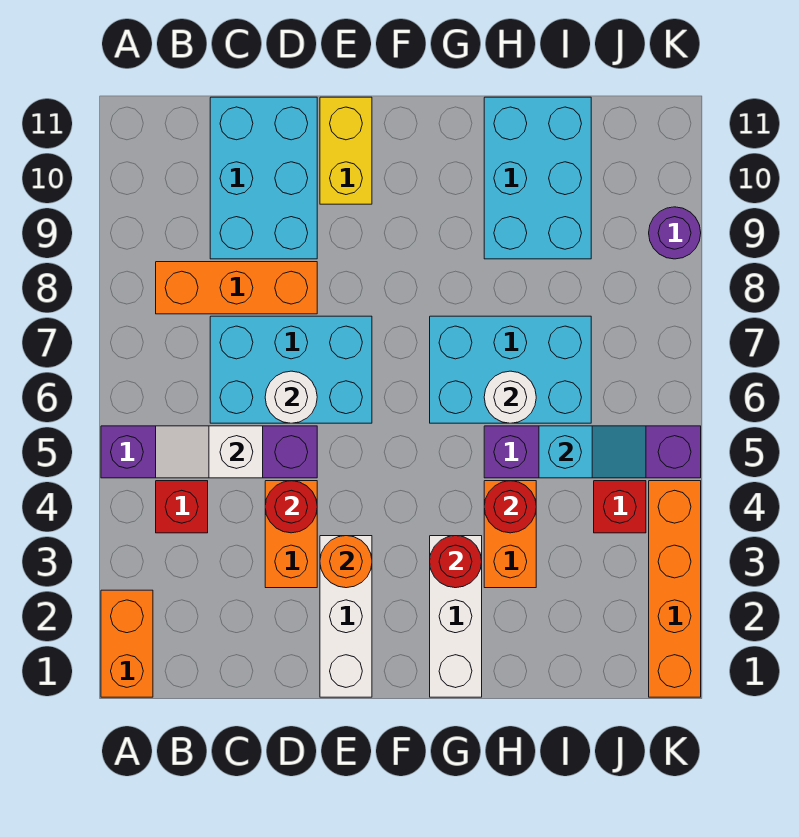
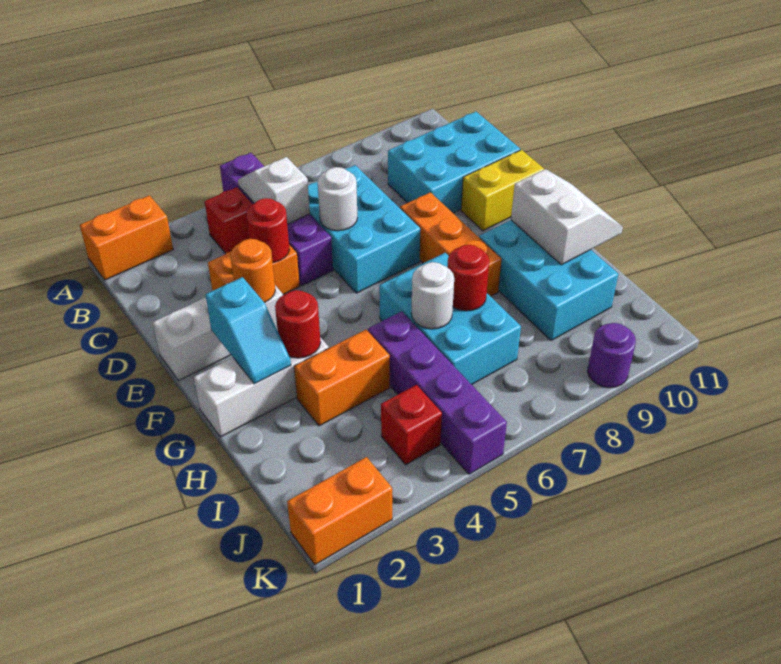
orange 1x3 brick [156,262,317,314] -> orange 1x3 brick moved to [400,192,501,296]
none -> white 2x2 slope [511,169,623,265]
red 1x1 round brick [484,481,536,533] -> red 1x1 round brick moved to [447,245,489,311]
cyan 2x3 brick [484,97,591,259] -> cyan 2x3 brick turned to [479,220,618,340]
cyan 1x2 slope [539,426,646,478] -> cyan 1x2 slope moved to [206,277,291,384]
orange 1x4 brick [649,481,701,697] -> orange 1x2 brick [287,457,392,565]

